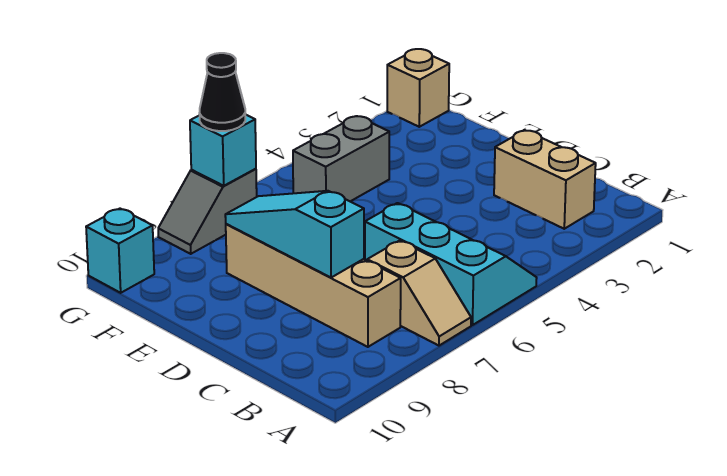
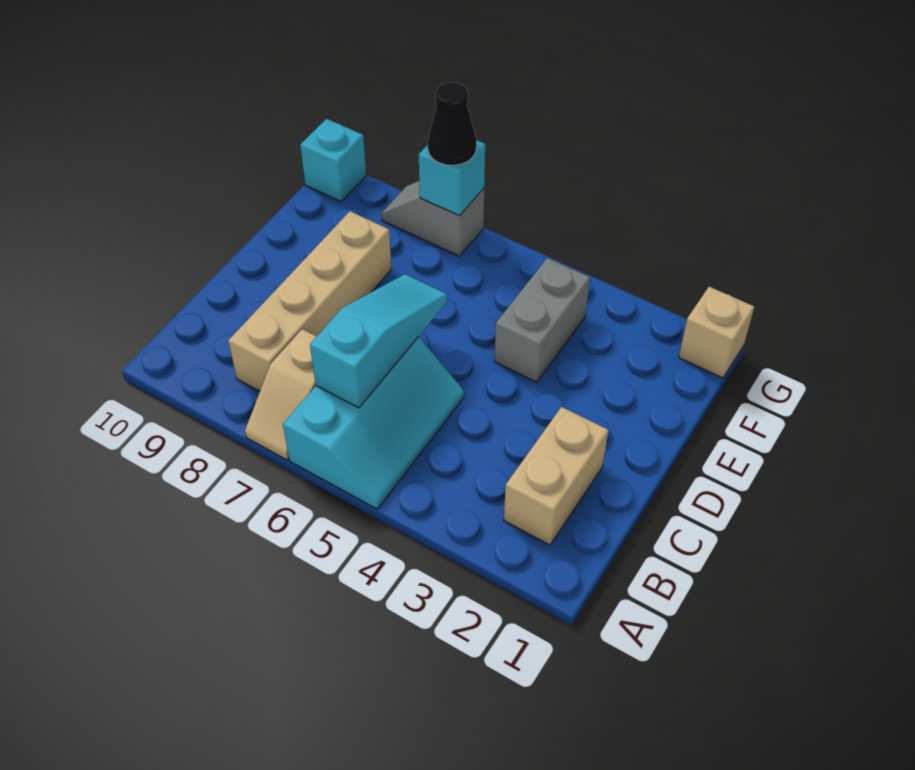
cyan 1x3 slope [225,191,364,278] -> cyan 1x3 slope moved to [310,274,447,408]
grey 1x2 brick [293,116,389,202] -> grey 1x2 brick turned to [494,258,590,382]

